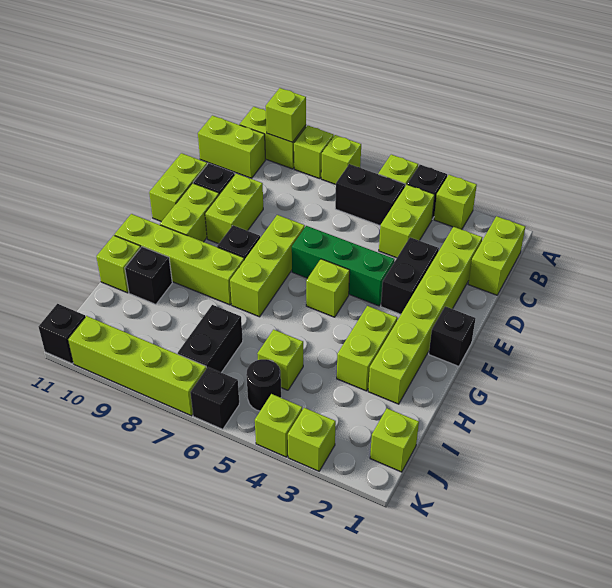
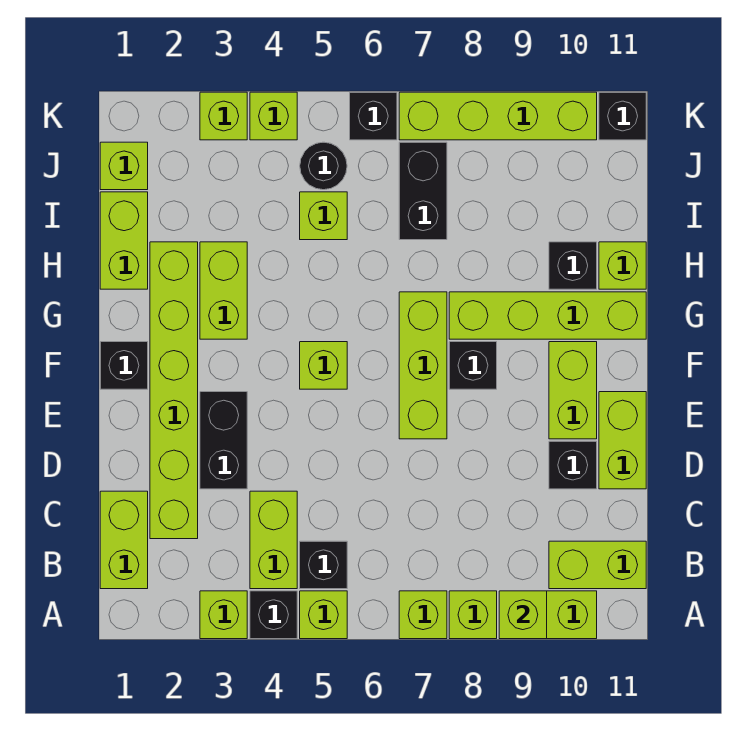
black 1x2 brick [335,164,405,225] -> black 1x1 brick [300,541,347,589]
lime 1x2 brick [205,173,263,244] -> lime 1x2 brick moved to [100,192,148,289]
green 1x3 brick [292,226,395,306] -> none

